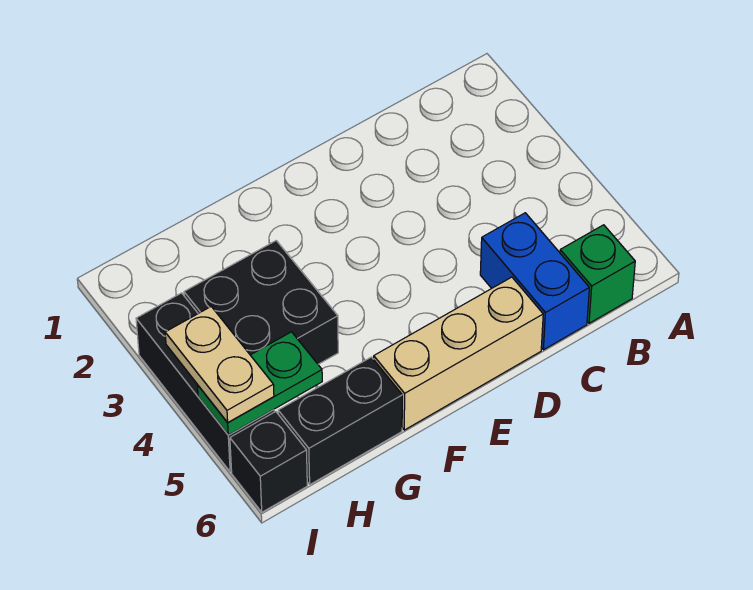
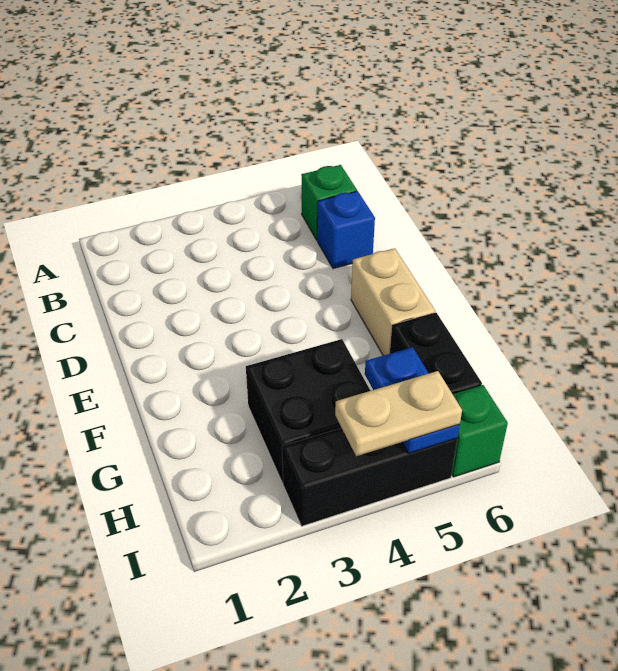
blue 1x2 brick [480,213,589,350] -> blue 1x1 brick [317,191,375,269]
tan 1x3 brick [374,277,543,430] -> tan 1x2 brick [351,248,435,356]
green 1x2 plate [198,332,322,435] -> blue 1x2 plate [365,347,460,454]
black 1x1 brick [230,412,307,512] -> green 1x1 brick [452,385,508,477]

